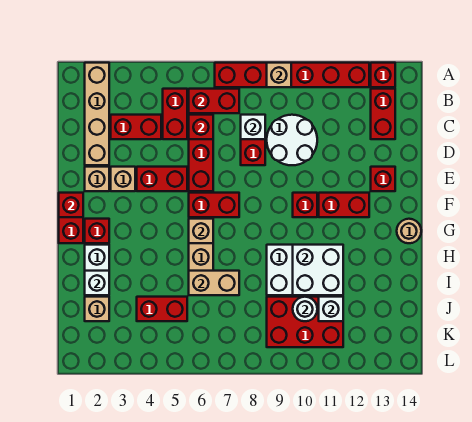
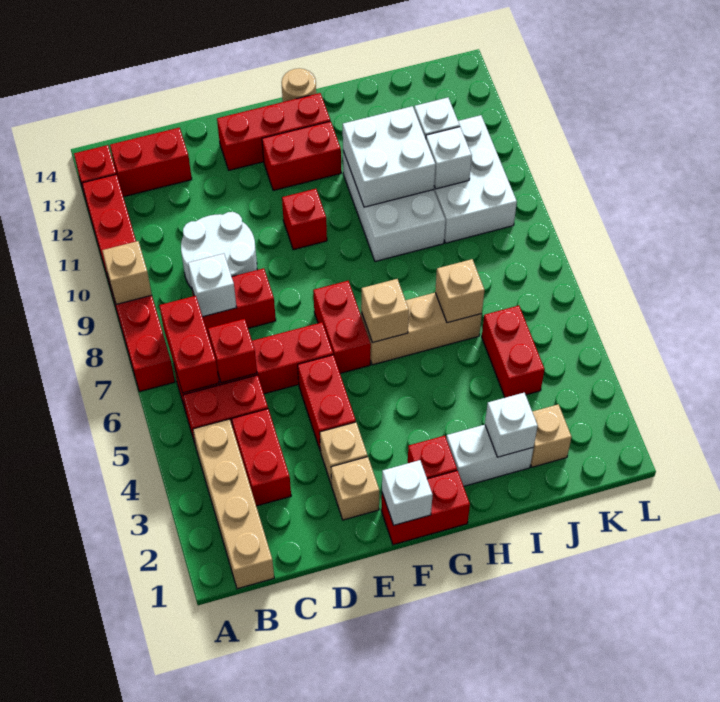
tan 1x4 brick [85,63,109,165] -> tan 1x4 brick turned to [193,419,274,589]
red 1x1 brick [371,167,395,191] -> red 1x3 brick [217,93,330,170]
red 1x1 brick [59,193,83,217] -> white 1x1 brick [382,460,433,525]
red 1x2 brick [319,193,369,217] -> red 1x2 brick turned to [262,121,341,191]
tan 1x2 brick [189,271,239,295] -> tan 1x1 brick [435,259,485,323]
red 2x3 brick [267,297,343,347] -> white 2x3 brick [434,115,517,243]
white 1x1 round brick [293,297,317,321] -> white 1x1 brick [426,127,472,189]

